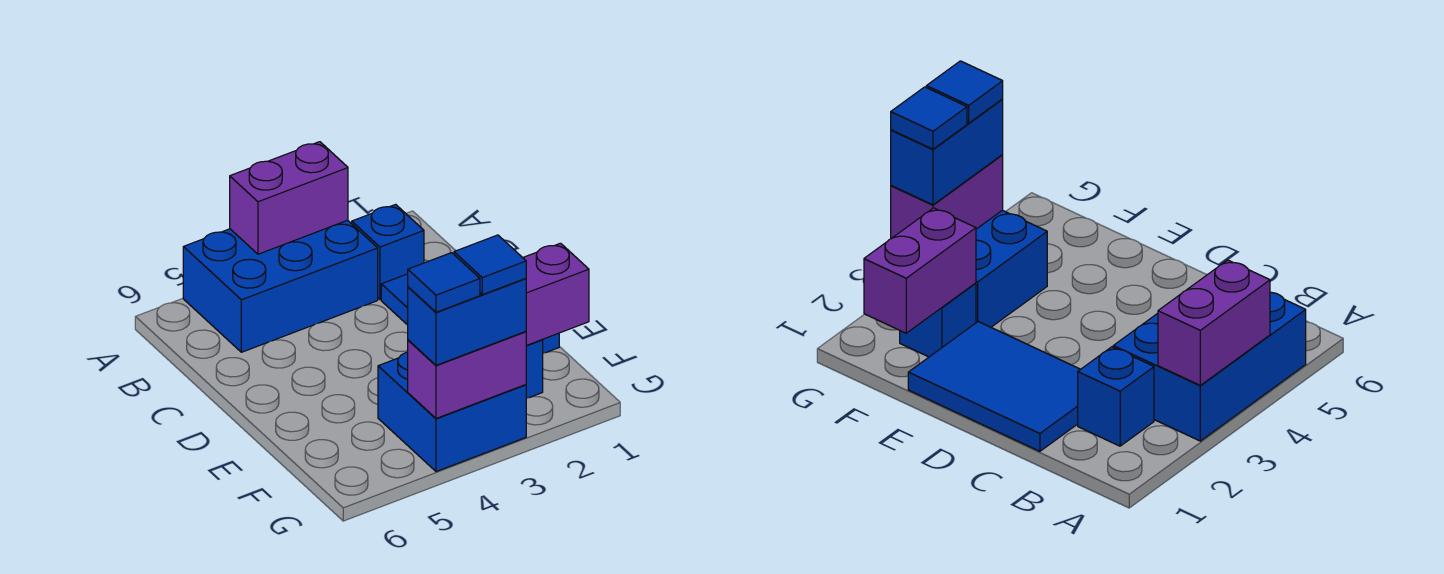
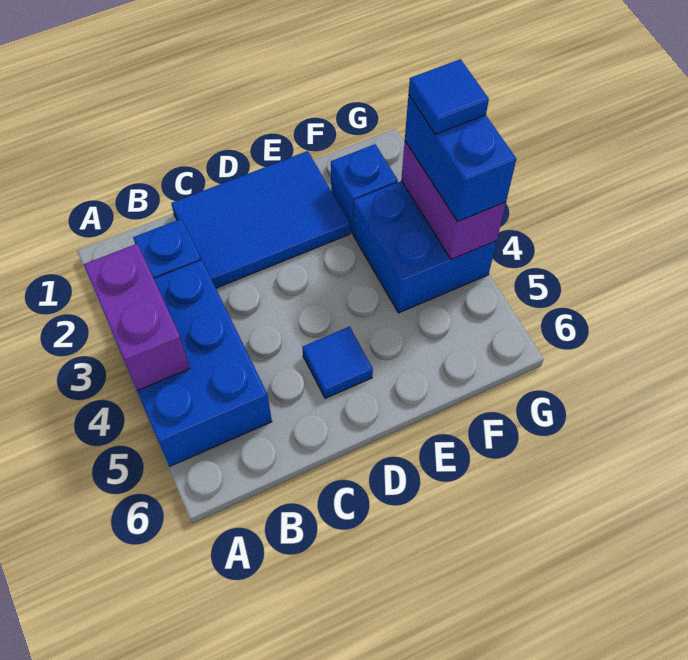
purple 1x2 brick [523,243,589,346] -> none
blue 1x1 tile [408,253,480,312] -> blue 1x1 tile moved to [302,327,373,398]

